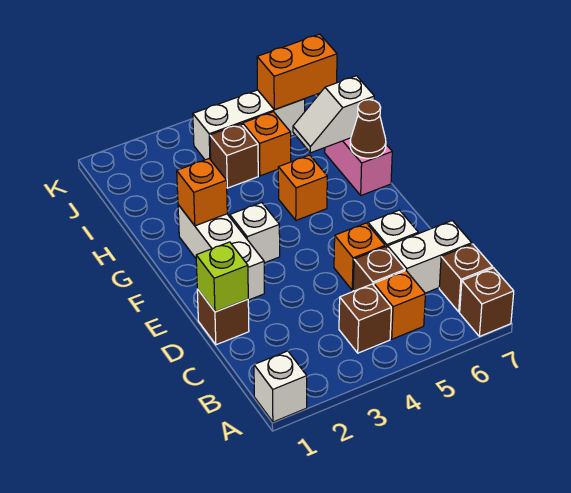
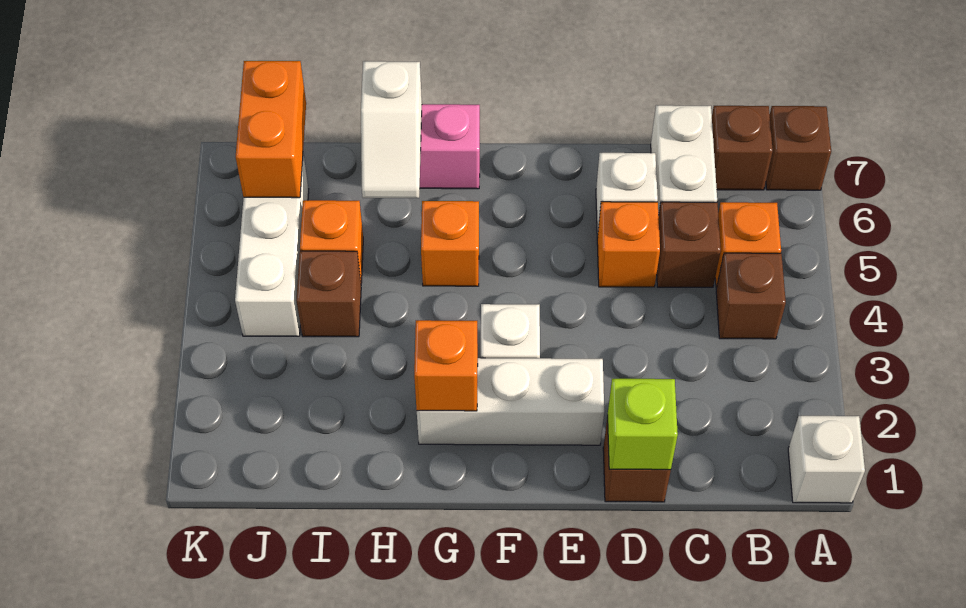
brown 1x1 cone [350,100,386,158] -> none

